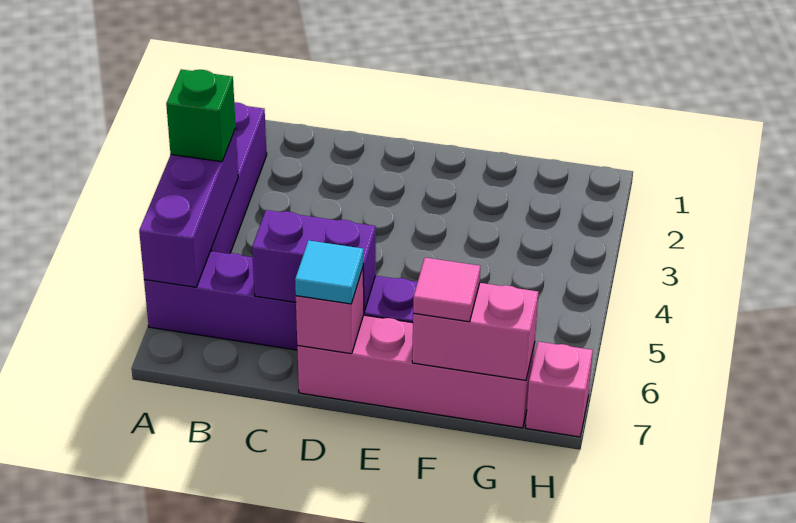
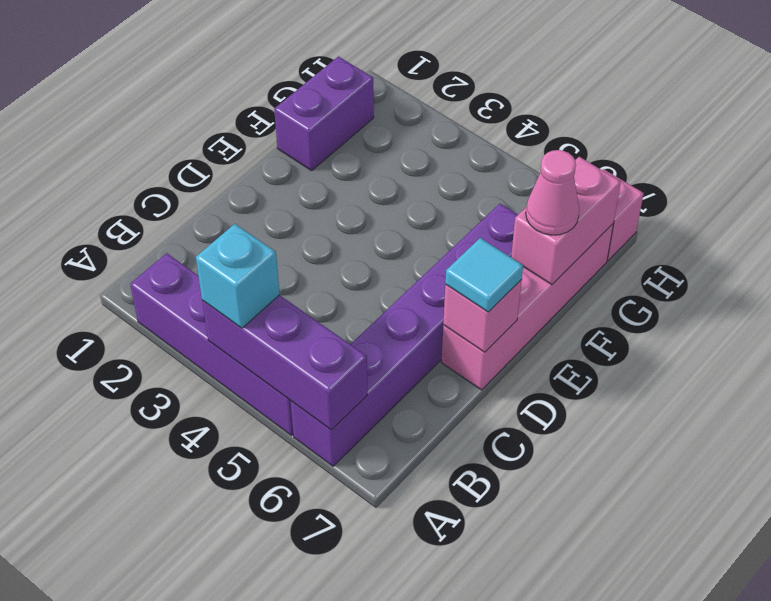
green 1x1 brick [166,69,236,162] -> cyan 1x1 brick [196,224,280,328]
purple 1x2 brick [252,210,376,311] -> purple 1x2 brick moved to [274,56,374,171]
pink 1x1 tile [413,258,480,322] -> pink 1x1 cone [526,150,579,235]

